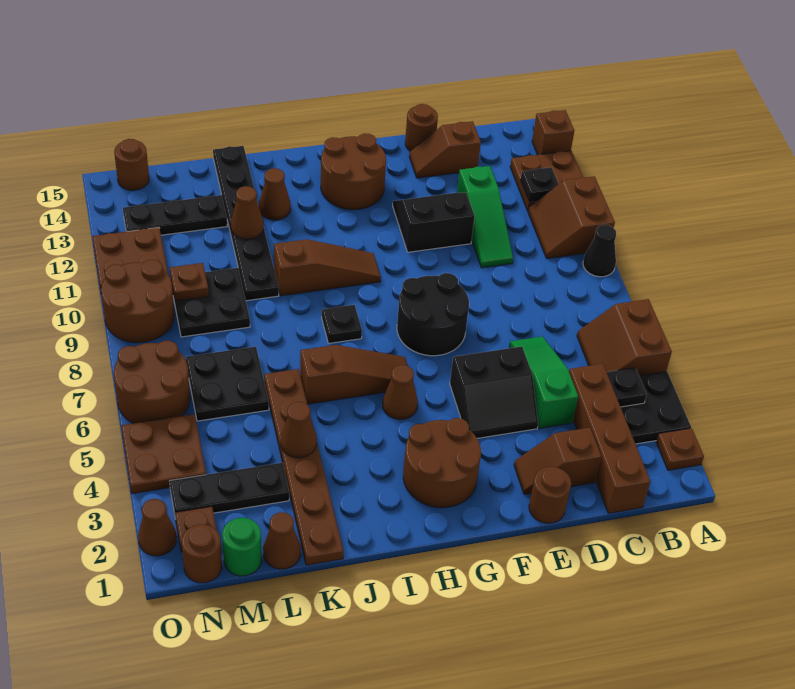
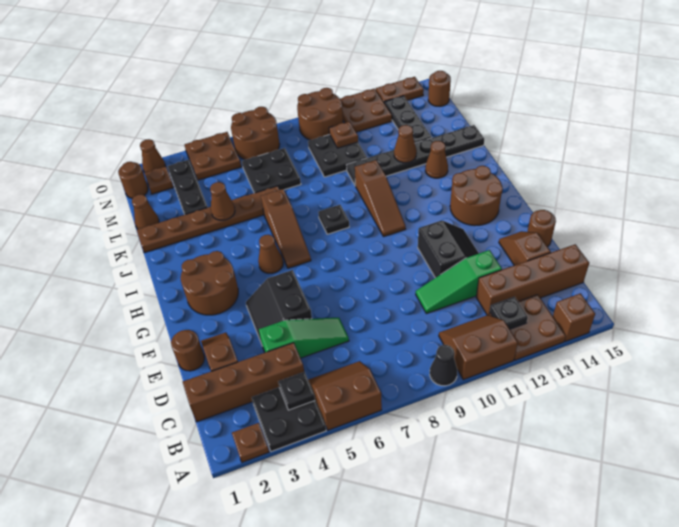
none -> brown 1x4 brick [476,244,589,315]
black 2x2 round brick [397,273,469,356] -> none
green 1x1 round brick [222,518,262,576] -> none
none -> brown 1x2 plate [376,77,424,102]

